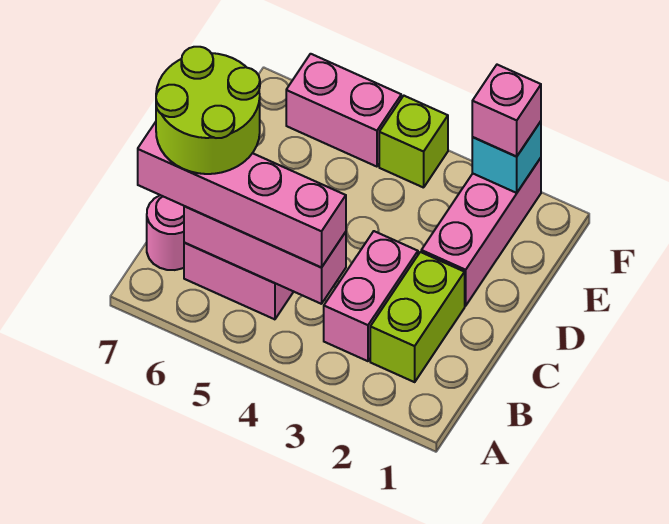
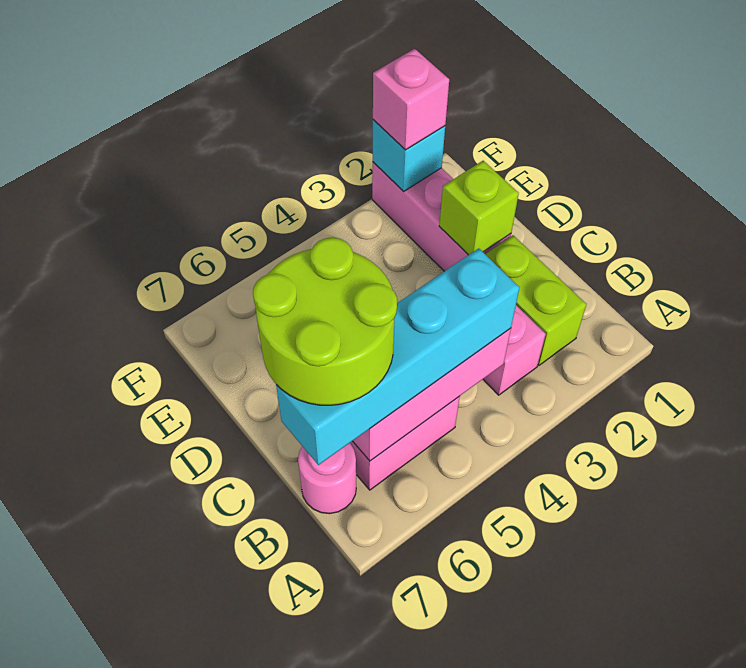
pink 1x4 brick [138,122,346,268] -> cyan 1x4 brick [276,248,519,465]
lime 1x1 brick [379,96,448,188] -> lime 1x1 brick moved to [439,161,519,255]
pink 1x2 brick [286,54,401,167] -> none

